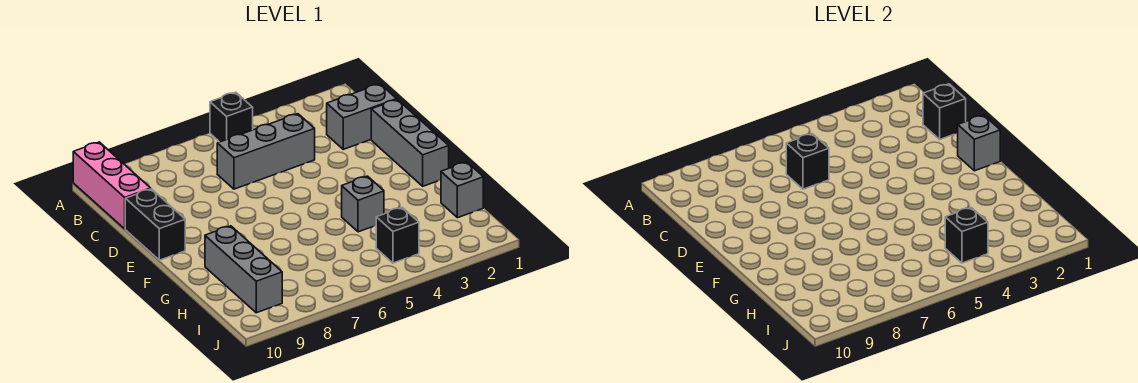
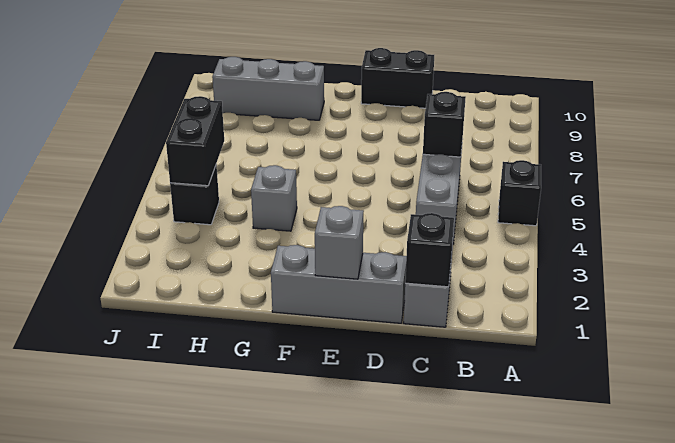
pink 1x3 brick [73,142,151,229] -> none
grey 1x1 brick [441,162,483,218] -> none
black 1x1 brick [945,208,988,263] -> black 1x2 brick [166,96,224,186]

